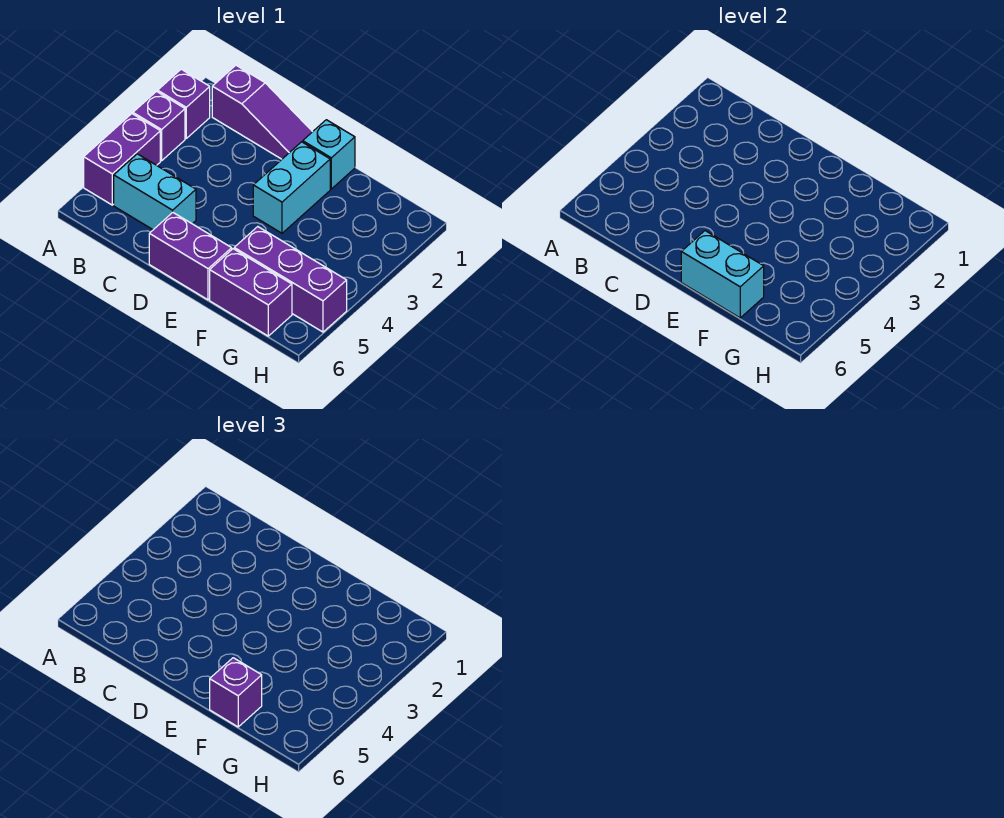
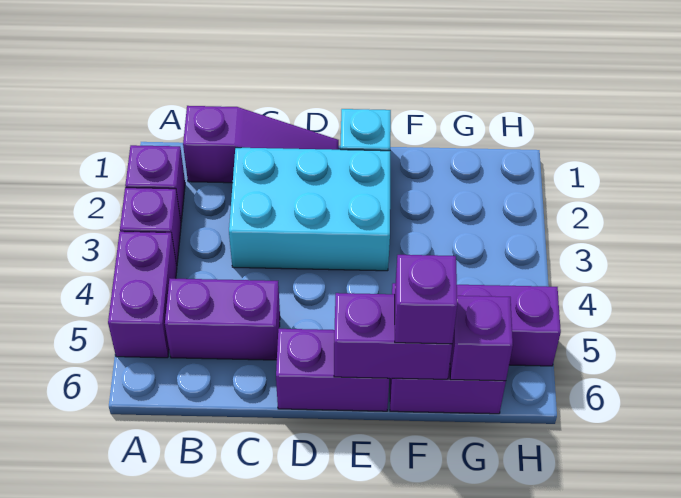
cyan 1x2 brick [114,154,196,230] -> purple 1x2 brick [165,279,280,360]
cyan 1x2 brick [253,142,330,233] -> cyan 2x3 brick [229,148,390,271]
cyan 1x2 brick [681,231,764,318] -> purple 1x2 brick [334,293,452,379]
none -> purple 1x1 brick [450,296,513,381]

